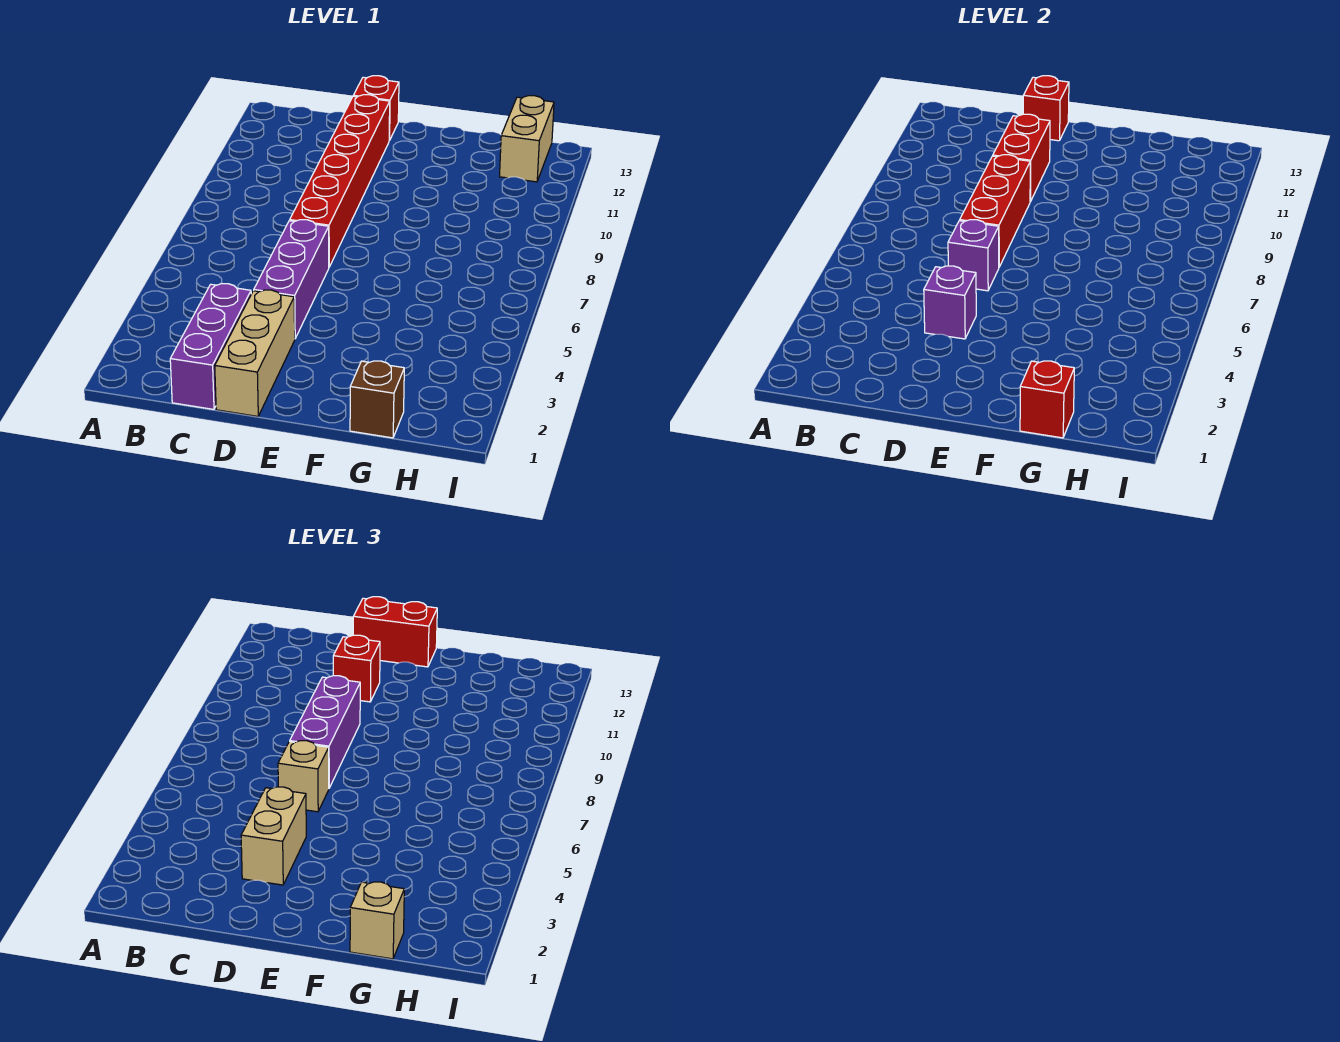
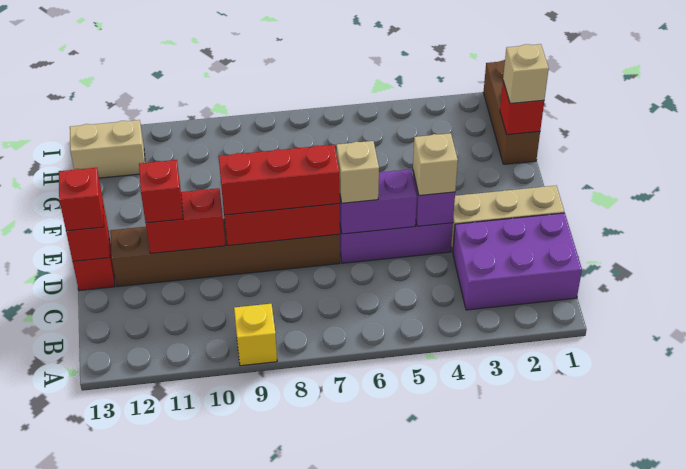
none -> yellow 1x1 brick [234,304,277,366]
purple 1x3 brick [170,284,251,409] -> purple 2x3 brick [453,213,582,310]
tan 1x2 brick [241,787,306,885] -> tan 1x1 brick [413,133,458,196]
purple 1x1 brick [948,220,999,291] -> purple 1x2 brick [340,169,417,234]
red 1x6 brick [290,95,390,267] -> brown 1x6 brick [110,219,340,287]
purple 1x3 brick [290,676,360,788] -> red 1x3 brick [219,145,340,215]
red 1x2 brick [353,597,437,667] -> red 1x1 brick [59,168,104,231]
brown 1x1 brick [350,361,404,438] -> brown 1x3 brick [483,60,540,164]

